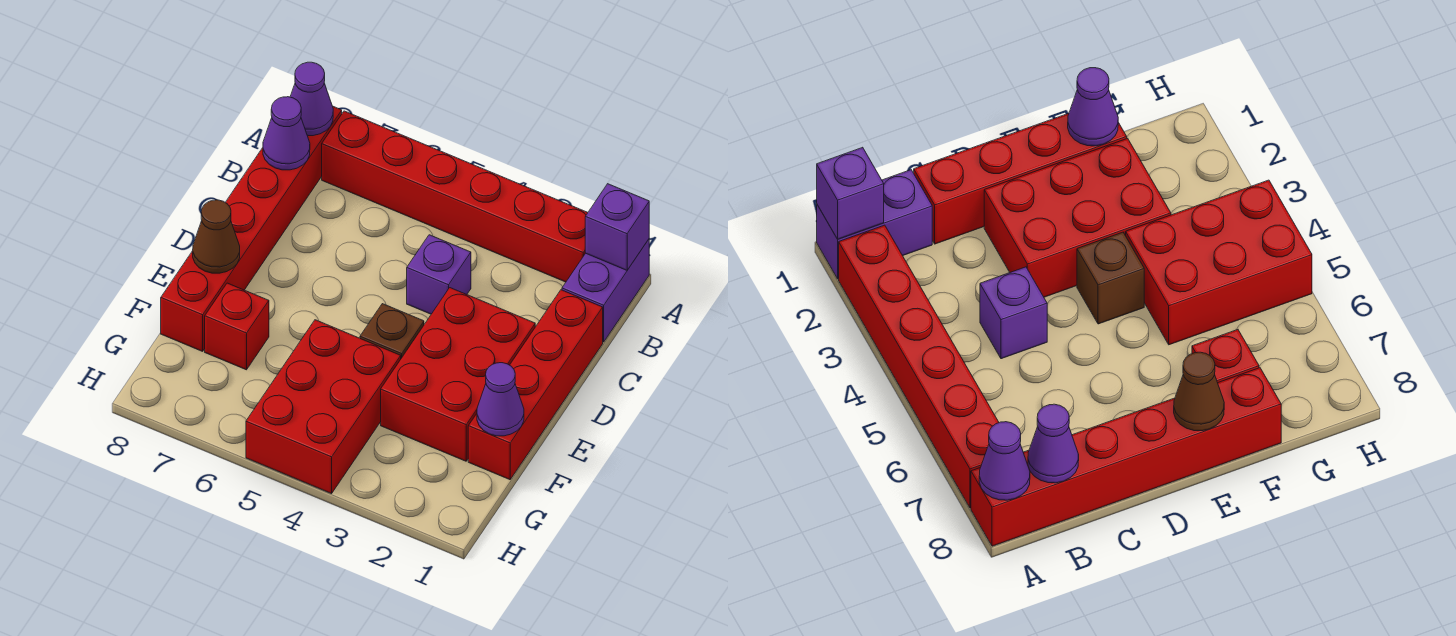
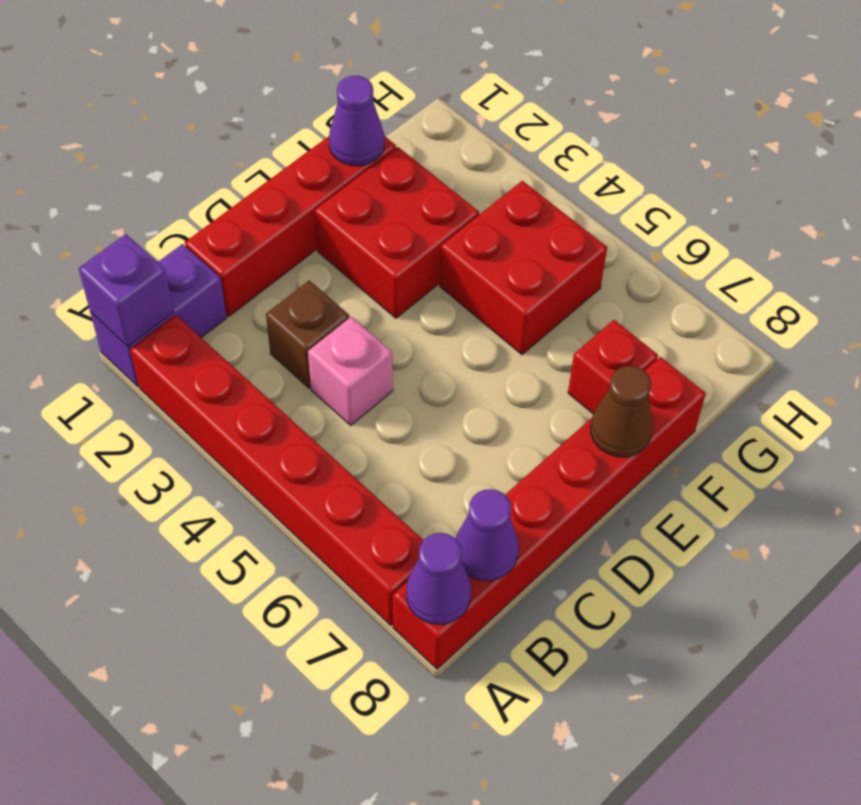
purple 1x1 brick [407,235,471,314] -> pink 1x1 brick [308,317,393,425]
red 2x3 brick [381,288,535,461] -> red 2x2 brick [315,147,479,318]
brown 1x1 brick [360,304,424,358] -> brown 1x1 brick moved to [266,281,349,388]
red 2x3 brick [246,320,401,494] -> red 2x2 brick [440,181,607,355]

